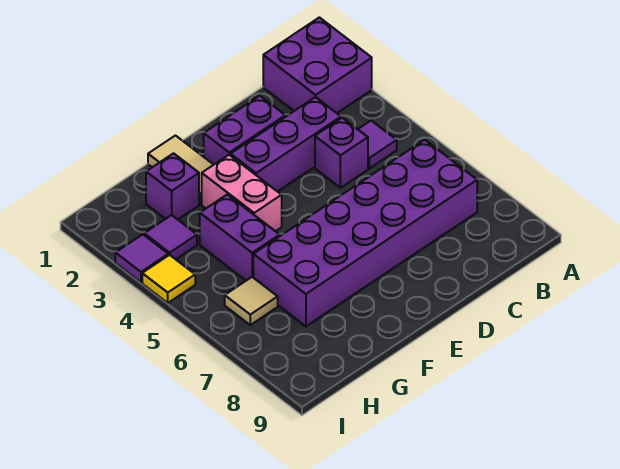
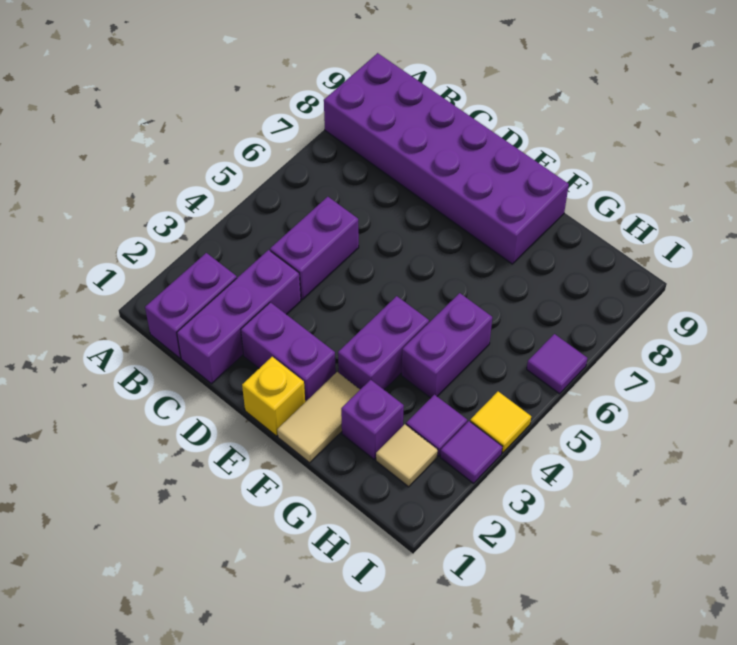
purple 2x2 brick [263,17,372,113] -> purple 1x2 brick [145,253,237,358]
purple 1x1 tile [358,121,397,169] -> purple 1x1 tile moved to [527,334,587,394]
purple 2x6 brick [253,140,477,326] -> purple 2x6 brick moved to [324,53,569,264]
purple 1x3 brick [231,97,341,192] -> purple 1x3 brick turned to [177,250,301,384]
purple 1x1 brick [315,118,368,188] -> purple 1x2 brick [270,197,359,300]
none -> yellow 1x1 brick [242,357,305,436]
pink 1x2 brick [202,155,282,231] -> purple 1x2 brick [338,296,429,390]
tan 1x1 tile [225,277,278,325] -> tan 1x1 tile moved to [376,424,438,487]

